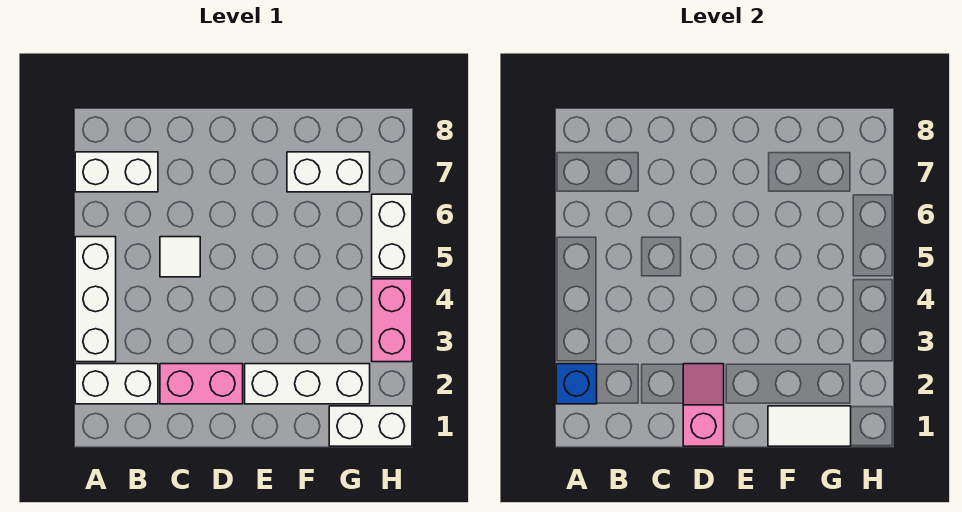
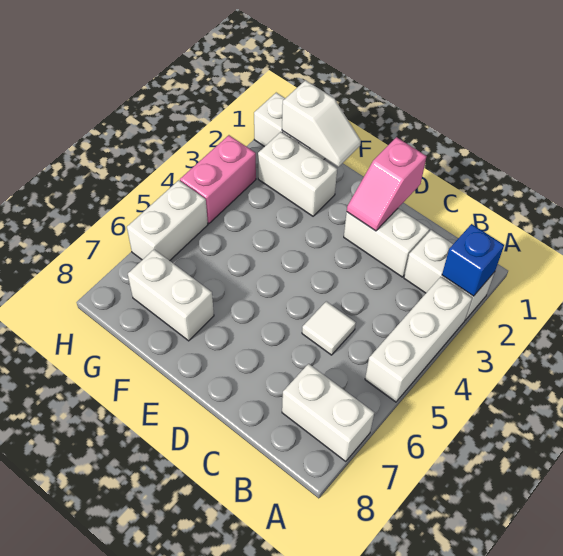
pink 1x2 brick [160,364,243,404] -> white 1x2 brick [344,208,429,277]
white 1x3 brick [245,364,370,404] -> white 1x2 brick [258,132,337,216]
white 1x2 tile [768,406,851,446] -> white 1x2 slope [282,80,361,167]

